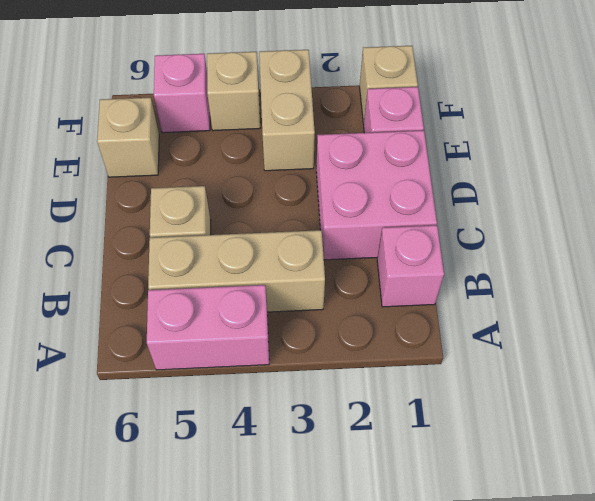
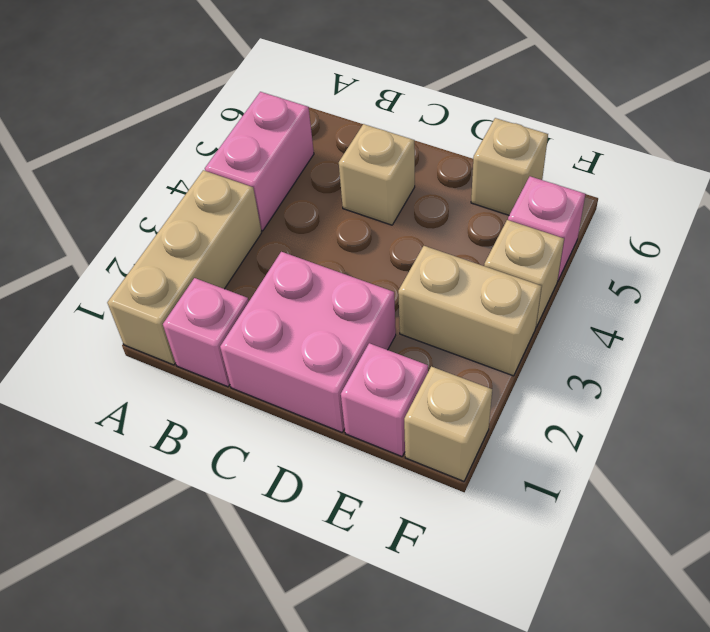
tan 1x3 brick [148,230,325,312] -> tan 1x3 brick moved to [107,170,262,365]

